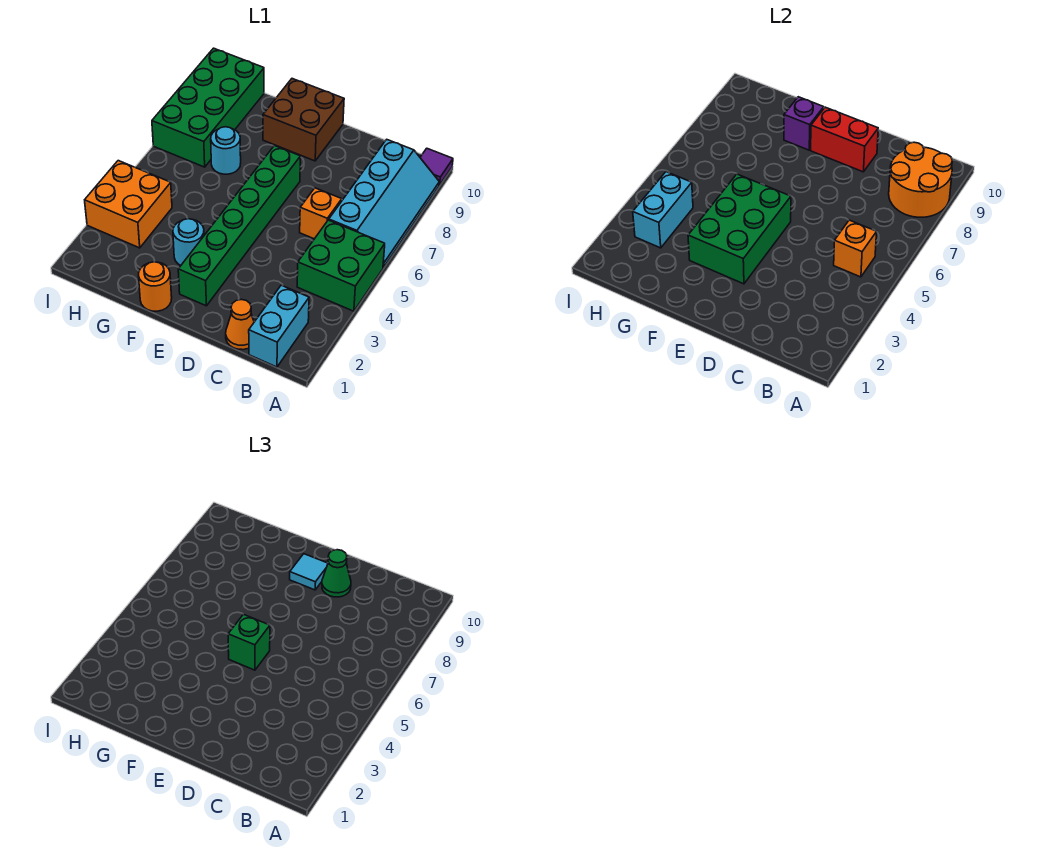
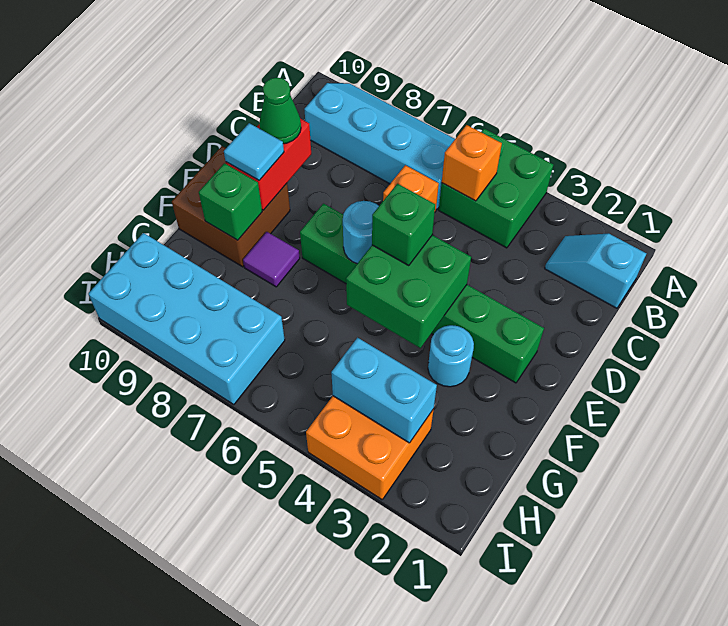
orange 2x2 round brick [889,142,952,217] -> none
purple 1x1 tile [420,148,453,185] -> purple 1x1 tile moved to [243,232,300,287]
cyan 1x2 brick [249,285,309,367] -> cyan 1x2 slope [545,234,646,308]
orange 1x1 cone [226,300,254,350] -> none
green 2x3 brick [688,174,791,284] -> green 2x2 brick [346,235,471,348]
orange 1x1 round brick [139,262,172,311] -> none
purple 1x1 brick [784,97,824,150] -> green 1x1 brick [199,163,262,240]
cyan 1x1 round brick [211,127,241,174] -> cyan 1x1 round brick moved to [343,201,379,264]
green 2x4 brick [152,48,264,167] -> cyan 2x4 brick [88,233,285,405]

